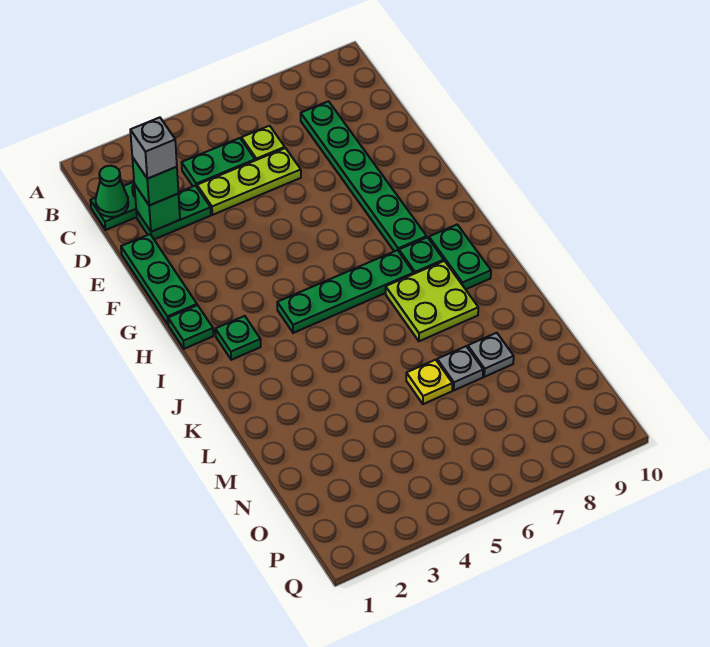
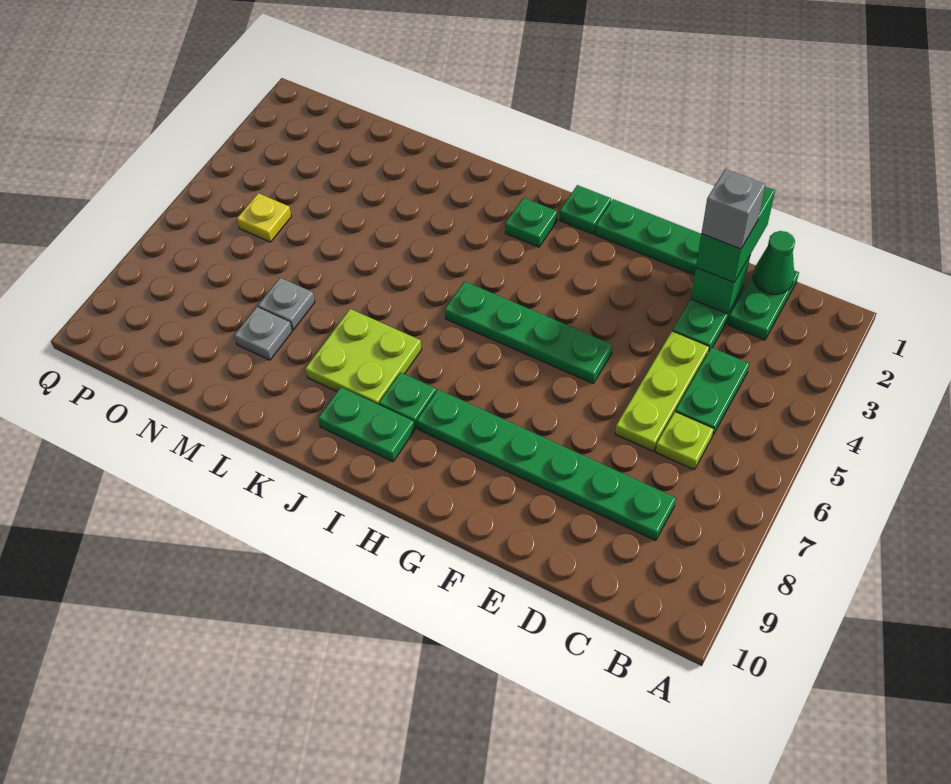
green 1x1 brick [132,157,179,206] -> green 1x2 brick [696,187,775,283]
green 1x4 plate [277,250,414,333] -> green 1x4 plate turned to [445,281,612,383]
yellow 1x1 plate [406,360,452,404] -> yellow 1x1 plate moved to [237,193,291,242]

